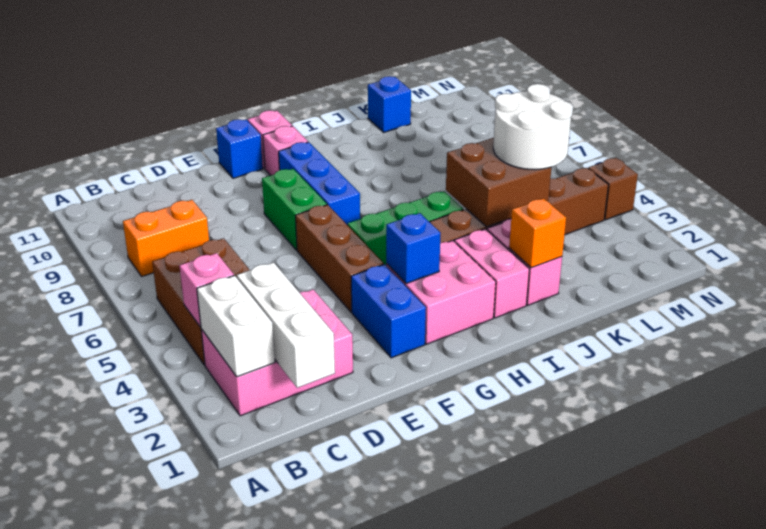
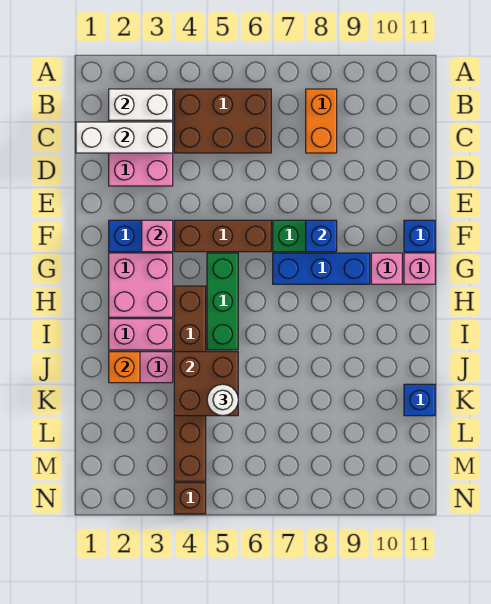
pink 1x1 brick [179,253,234,327] -> pink 1x1 brick moved to [142,220,173,252]
blue 1x1 brick [386,213,440,284] -> blue 1x1 brick moved to [306,220,337,252]
white 2x2 round brick [493,84,573,170] -> white 1x1 round brick [207,384,238,416]

